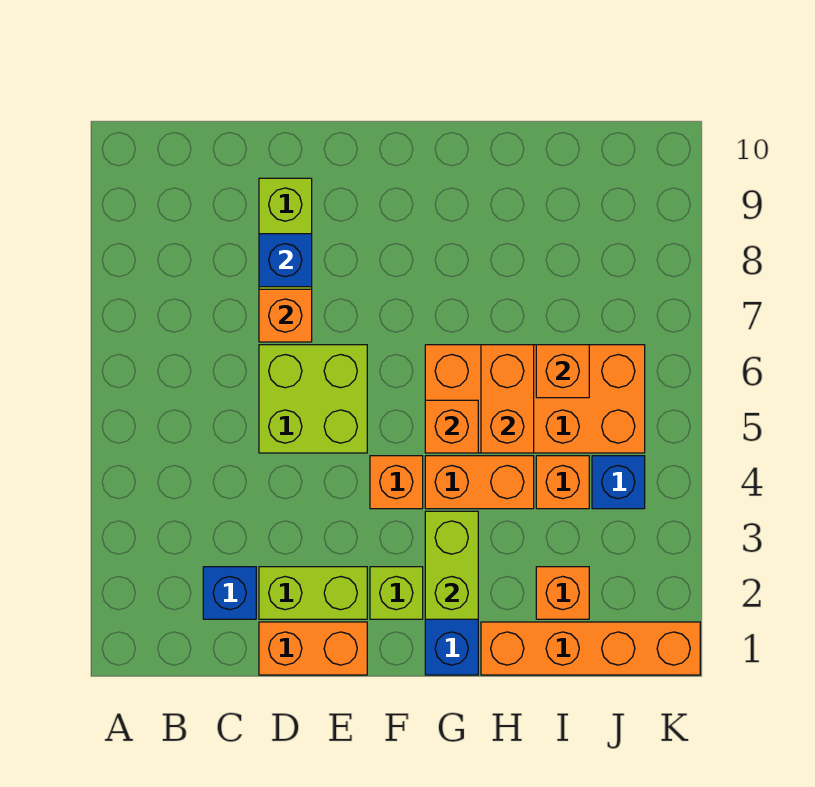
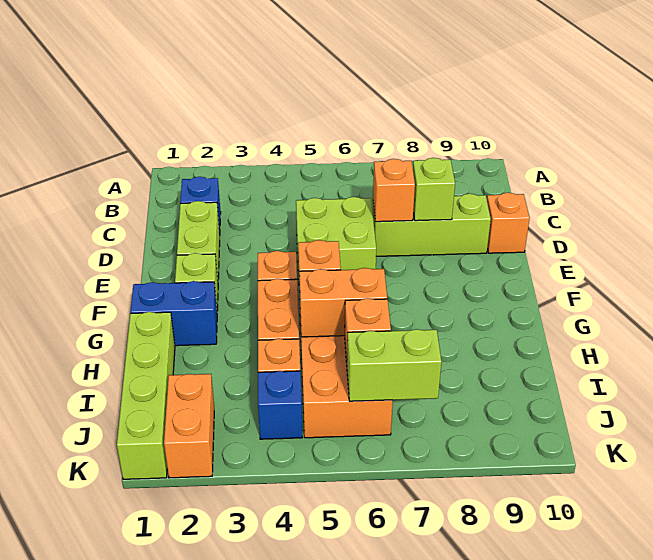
orange 1x2 brick [259,622,367,675] -> orange 1x2 brick moved to [164,374,214,478]
blue 1x1 brick [259,234,312,287] -> lime 1x1 brick [413,158,455,221]
lime 1x2 brick [425,511,478,619] -> lime 1x2 brick moved to [347,329,442,401]
orange 1x4 brick [481,622,700,675] -> lime 1x4 brick [117,312,175,479]
orange 1x1 brick [536,567,589,619] -> orange 1x1 brick moved to [487,193,530,253]

